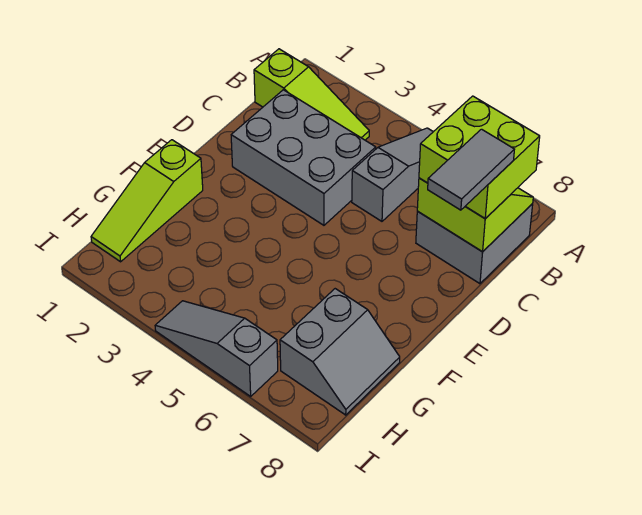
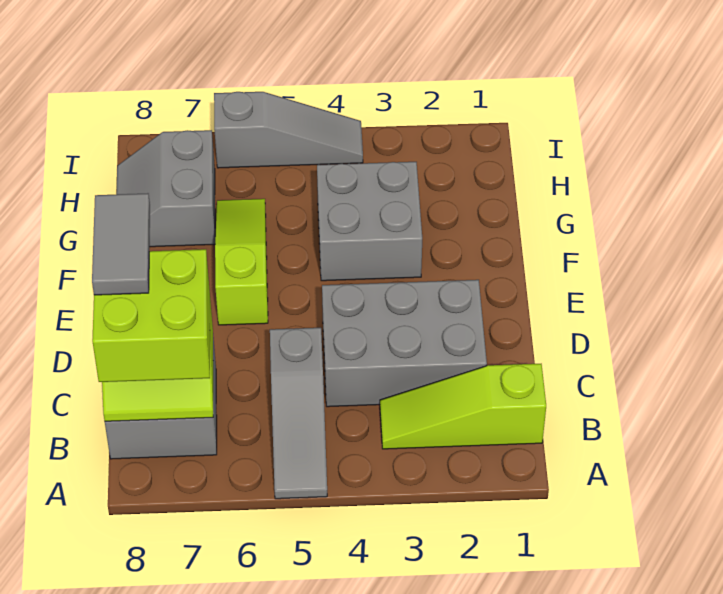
lime 1x3 slope [91,140,203,262] -> lime 1x3 slope moved to [215,199,268,325]
none -> grey 2x2 brick [317,162,422,281]

